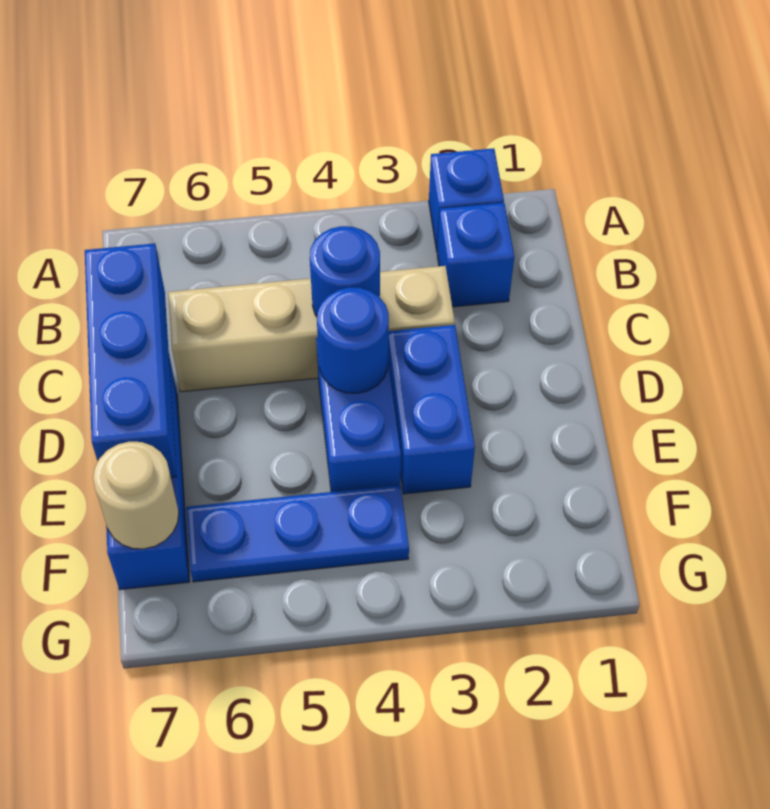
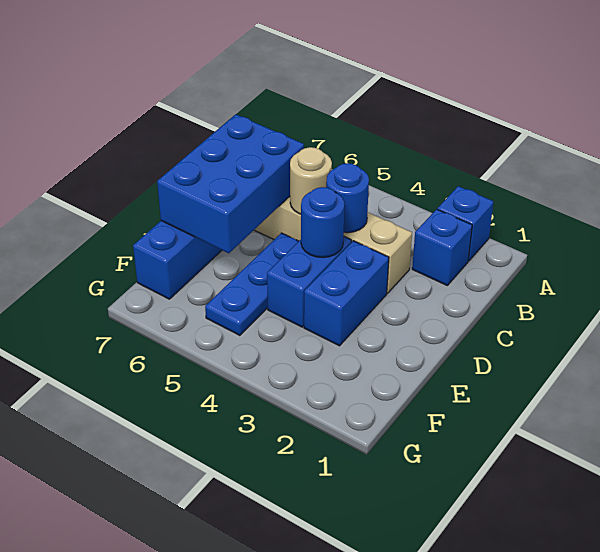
blue 1x3 brick [85,243,177,478] -> blue 2x3 brick [157,114,304,253]
blue 1x3 plate [186,485,409,582] -> blue 1x3 plate turned to [205,233,299,335]
tan 1x1 round brick [93,442,179,549] -> tan 1x1 round brick moved to [290,147,332,214]

